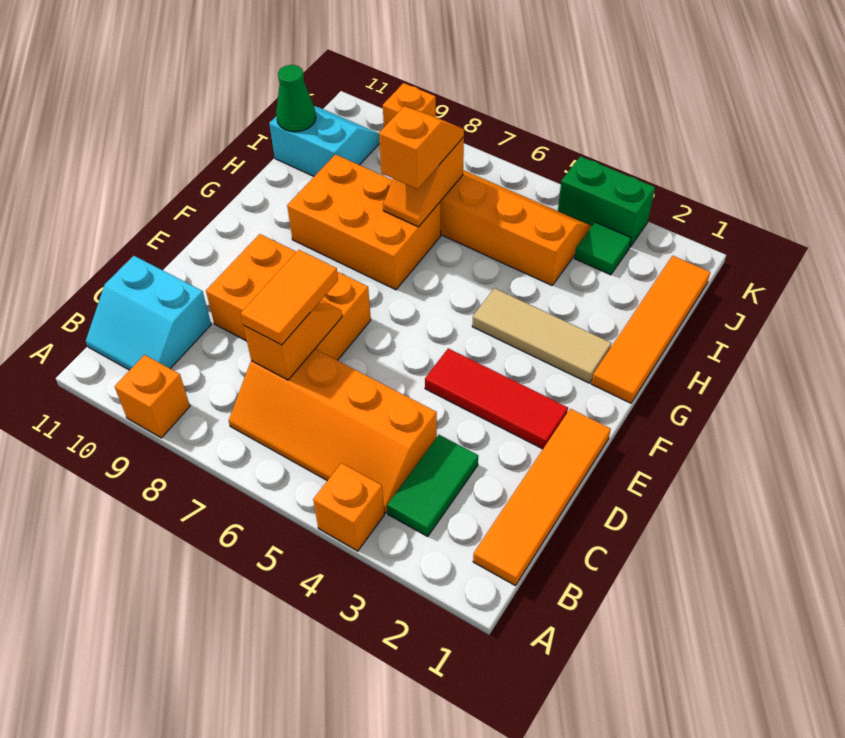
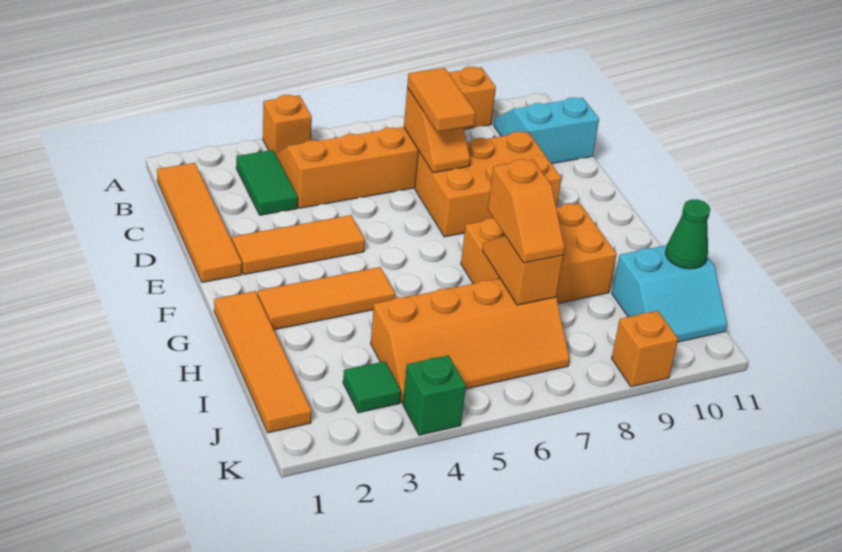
red 1x3 tile [425,348,568,449] -> orange 1x3 tile [232,215,365,275]
tan 1x3 tile [472,288,611,383] -> orange 1x3 tile [257,267,395,330]
green 1x2 brick [558,156,655,247] -> green 1x1 brick [403,355,466,435]

